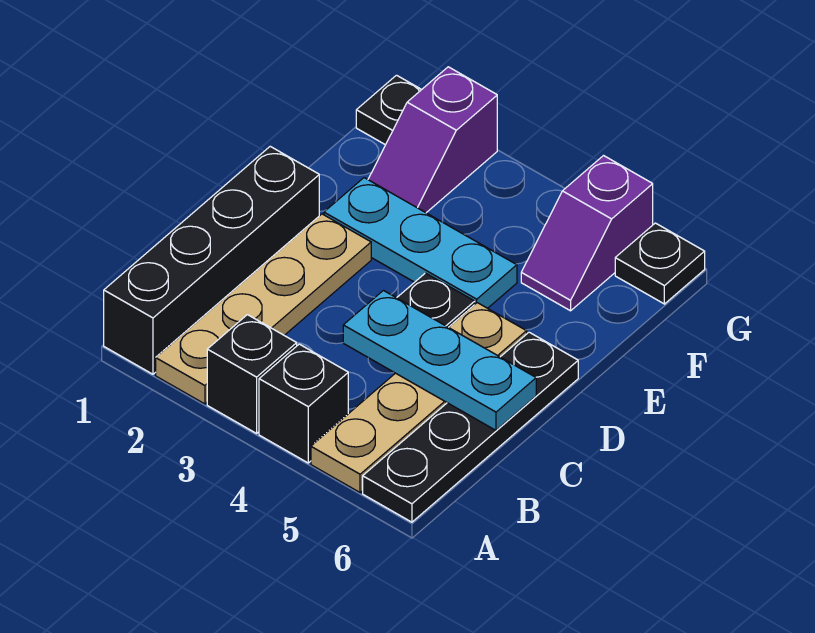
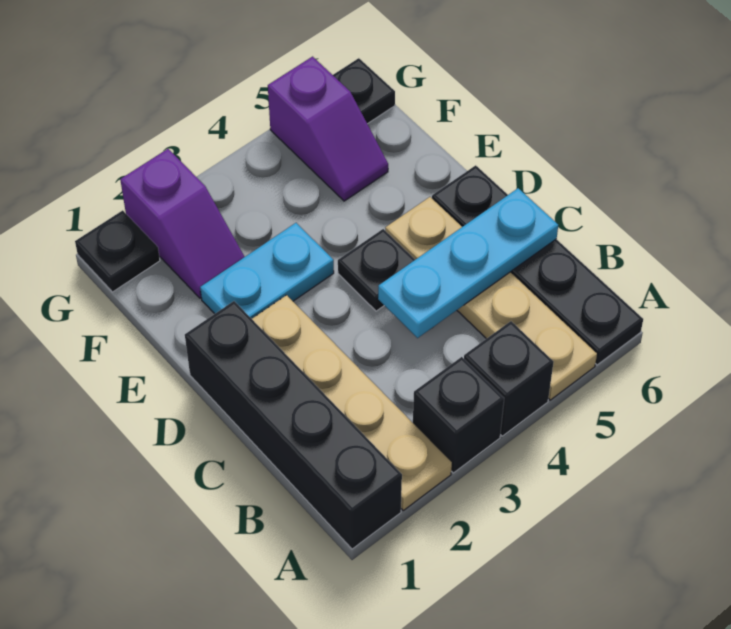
cyan 1x3 plate [324,178,517,308] -> cyan 1x2 plate [200,223,334,319]

